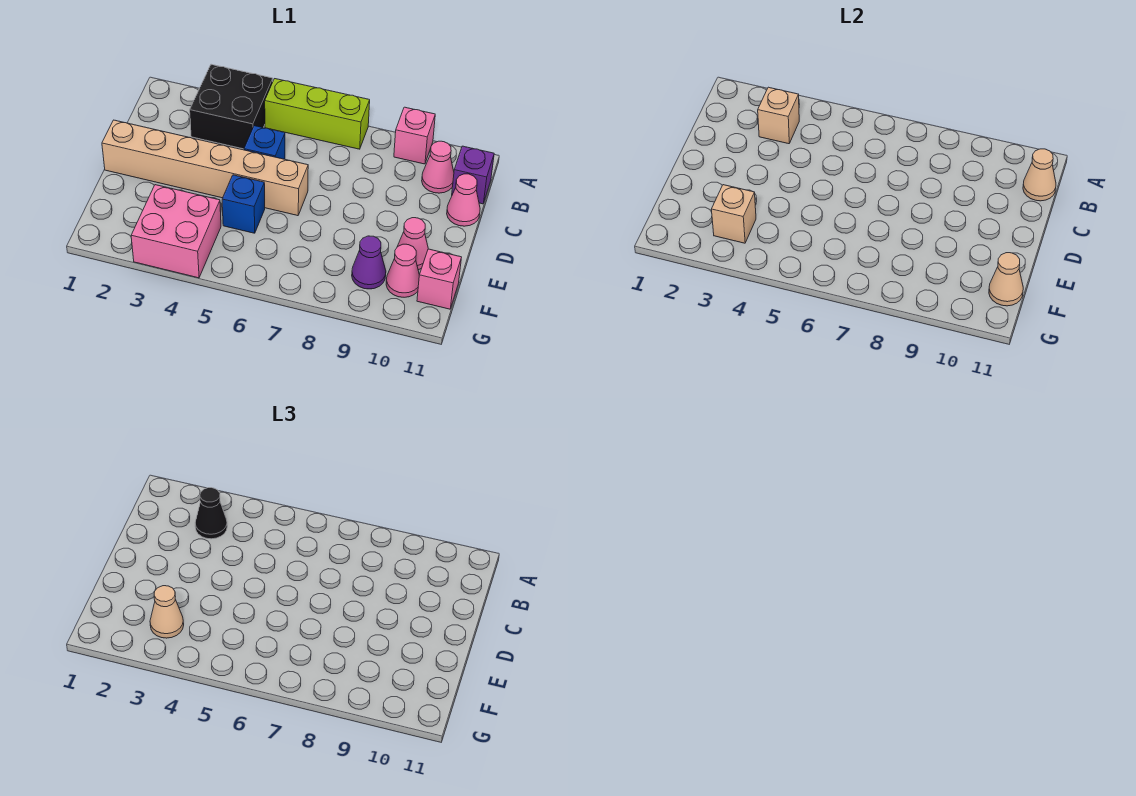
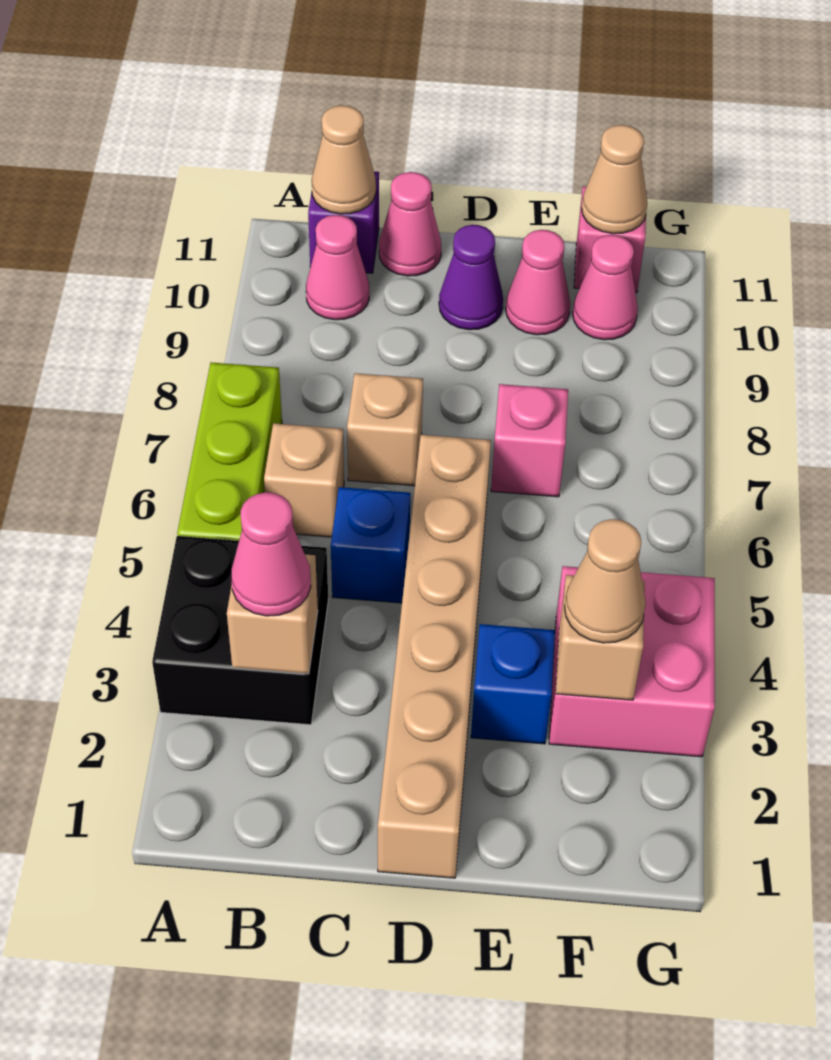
pink 1x1 brick [394,107,435,164] -> pink 1x1 brick moved to [491,384,568,497]
black 1x1 cone [195,488,227,539] -> pink 1x1 cone [231,492,311,616]
none -> tan 1x1 brick [264,423,344,537]
none -> tan 1x1 brick [347,373,423,486]
blue 1x1 brick [222,175,265,233] -> blue 1x1 brick moved to [471,624,555,744]
purple 1x1 cone [352,236,386,289] -> purple 1x1 cone moved to [439,225,503,330]

